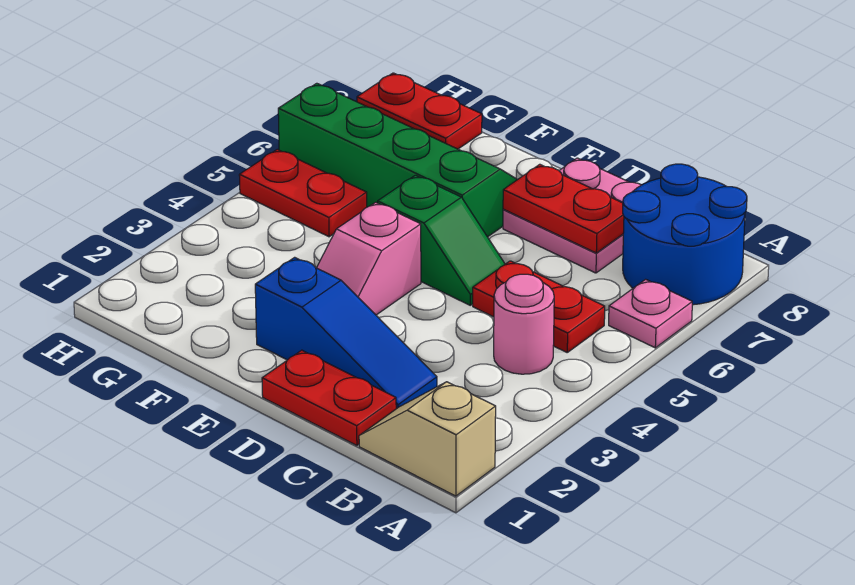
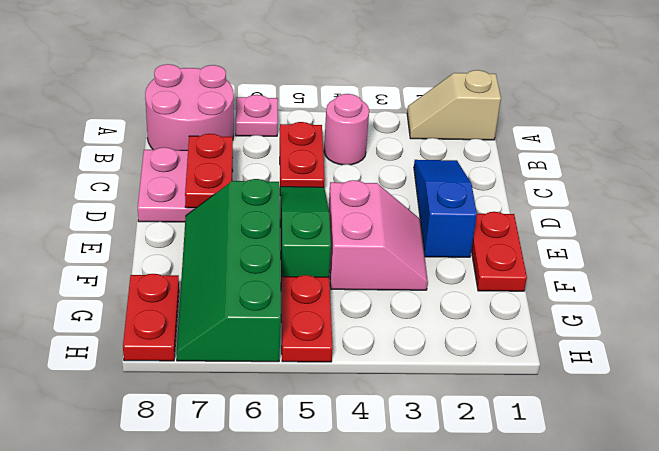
tan 1x2 slope [359,382,496,496] -> tan 1x2 slope turned to [407,70,501,140]
blue 2x2 round brick [623,164,747,305] -> pink 2x2 round brick [145,64,234,150]
red 1x2 plate [262,350,396,446] -> red 1x2 plate moved to [471,212,527,291]
green 1x2 slope [378,175,505,305] -> green 1x3 slope [280,187,331,280]
pink 1x2 slope [317,202,421,315] -> pink 2x2 slope [329,180,428,290]

